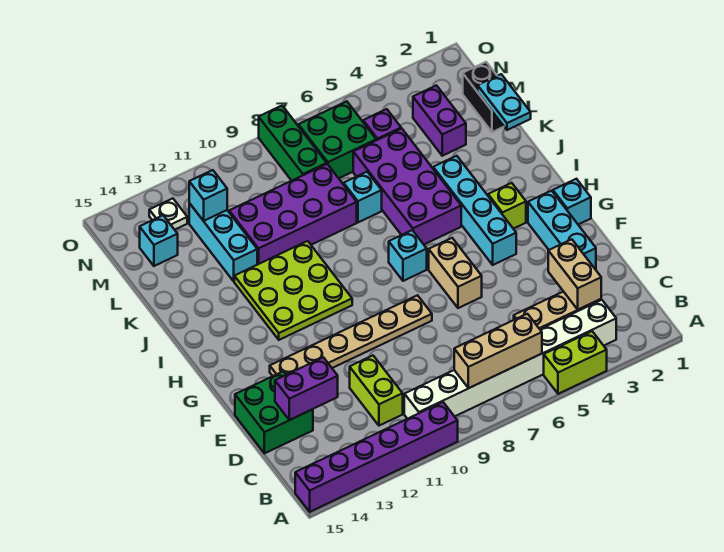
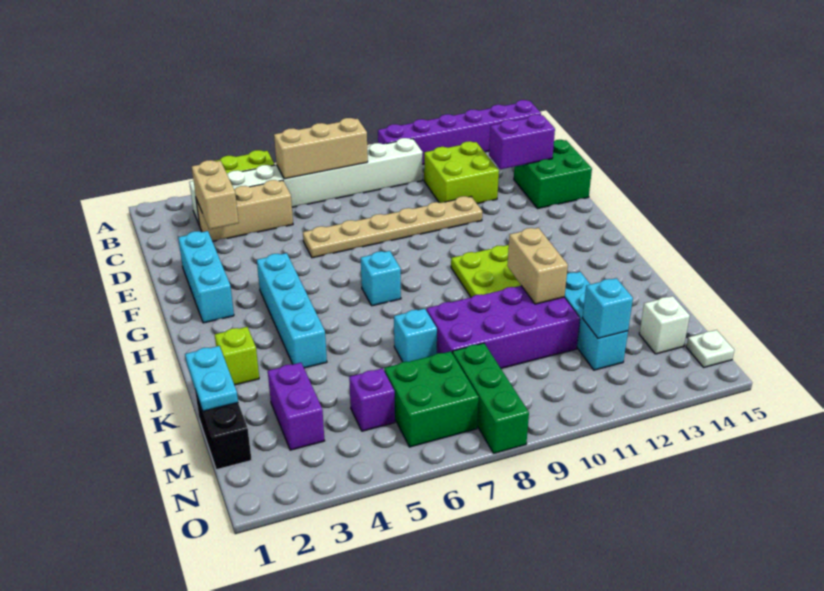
lime 1x2 brick [350,356,403,426] -> lime 2x2 brick [424,141,499,204]
tan 1x2 brick [429,238,482,308] -> tan 1x2 brick moved to [507,228,568,304]
tan 1x6 plate [270,295,432,376] -> tan 1x6 plate moved to [303,196,482,258]
cyan 1x1 brick [553,179,591,224] -> none
lime 1x1 brick [488,183,526,229] -> lime 1x1 brick moved to [215,327,259,385]
purple 2x4 brick [353,128,461,244] -> none
cyan 1x1 brick [140,215,178,266] -> white 1x1 brick [639,296,690,354]
white 1x1 plate [149,199,187,230] -> white 1x1 plate moved to [686,330,734,367]

